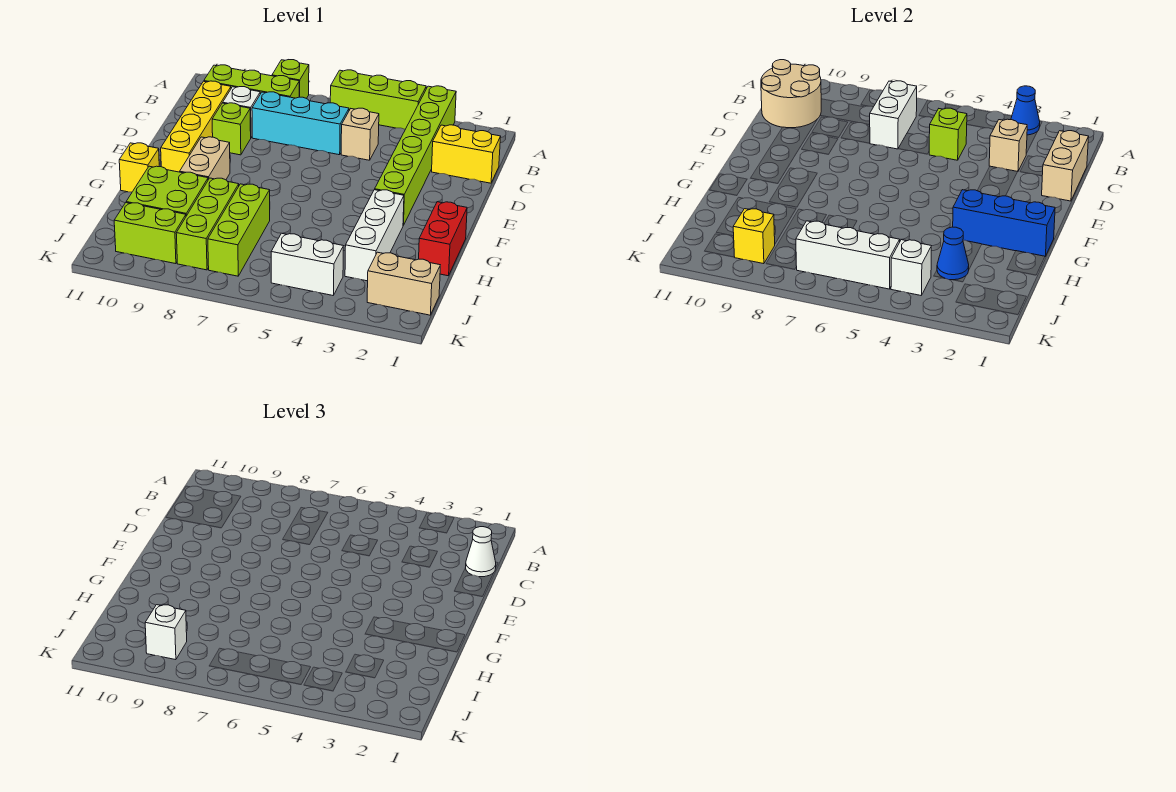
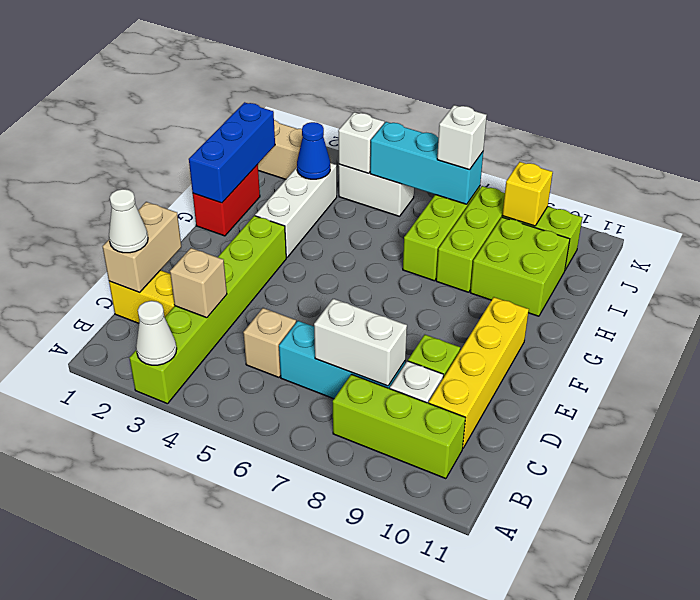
blue 1x1 cone [1011,86,1040,135] -> white 1x1 cone [136,301,177,365]
lime 1x3 brick [330,70,426,129] -> none
lime 1x1 brick [272,60,309,98] -> none
white 1x2 brick [870,81,917,149] -> white 1x2 brick turned to [314,299,407,386]
tan 2x2 round brick [761,60,821,128] -> none
lime 1x1 brick [929,108,967,160] -> none
tan 1x2 brick [180,137,230,180] -> none
blue 1x3 brick [953,190,1055,256] -> blue 1x3 brick turned to [189,102,275,203]
yellow 1x1 brick [119,143,159,192] -> none
white 1x3 brick [796,221,900,289] -> cyan 1x3 brick [370,122,483,204]
white 1x1 brick [145,605,187,660] -> white 1x1 brick moved to [437,105,487,170]

